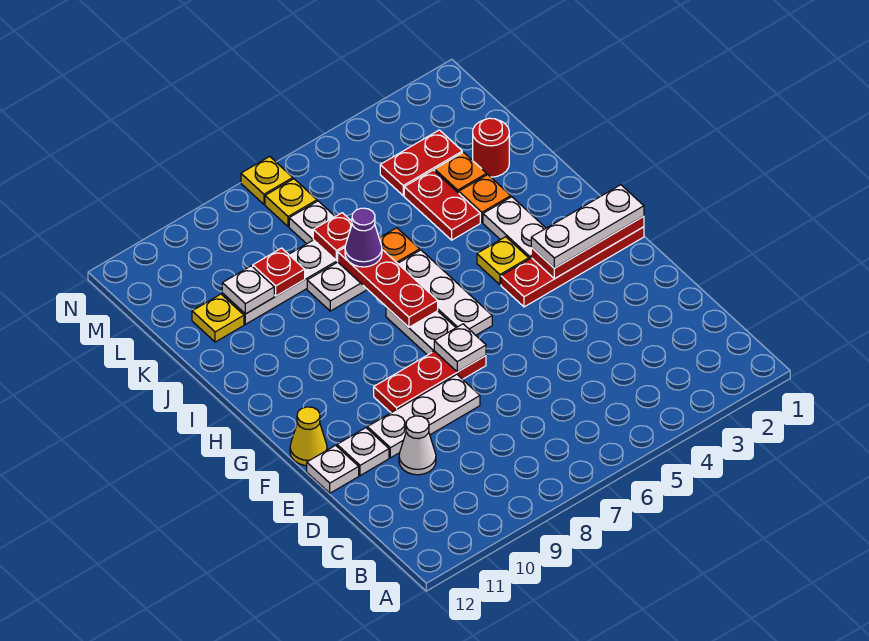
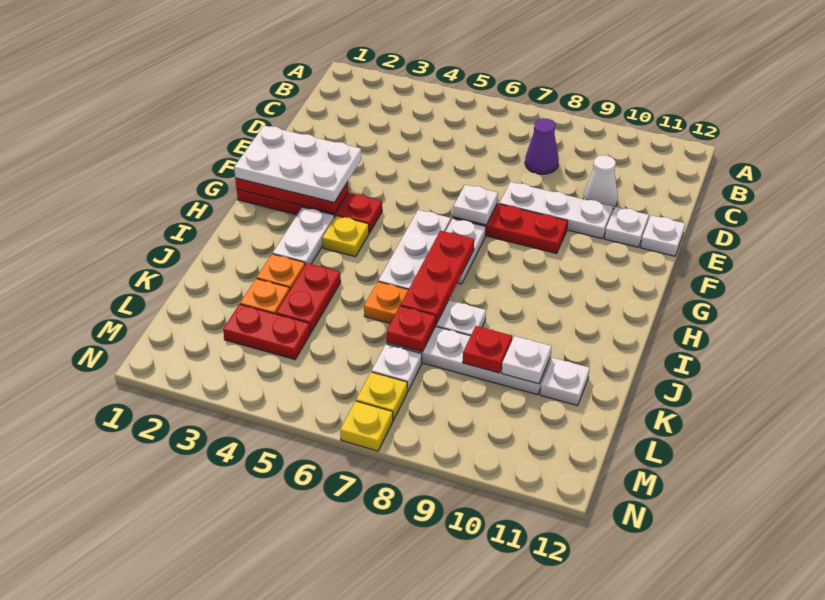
yellow 1x1 cone [290,407,327,466] -> none
white 1x3 plate [531,185,644,268] -> white 2x3 plate [234,126,361,202]
purple 1x1 cone [345,208,382,267] -> purple 1x1 cone moved to [525,118,559,174]
red 1x1 round brick [473,118,509,177] -> none
yellow 1x1 plate [192,294,244,342] -> white 1x1 plate [540,358,590,406]

